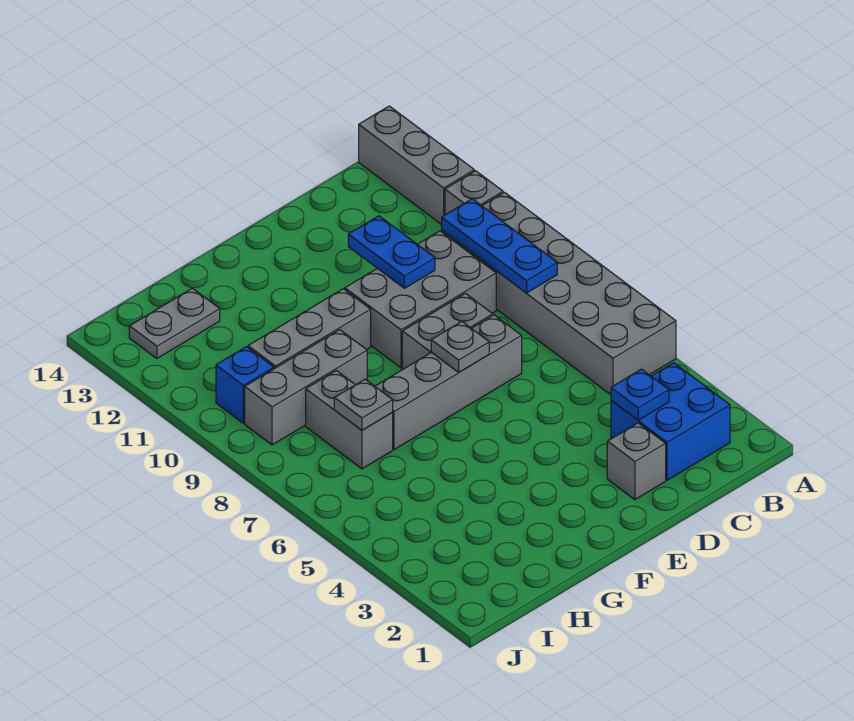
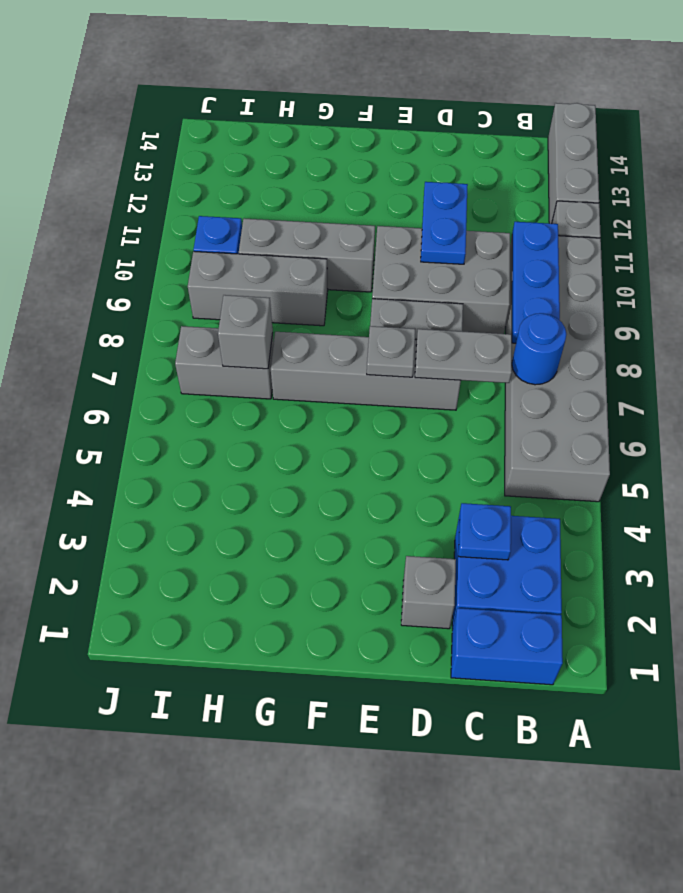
none -> blue 1x2 brick [451,608,563,685]
none -> blue 1x1 round brick [512,313,566,385]
grey 1x2 brick [306,371,393,469] -> grey 1x2 brick turned to [175,326,274,399]
grey 1x1 plate [334,379,393,430] -> grey 1x1 brick [218,295,273,369]
grey 1x2 plate [129,288,220,359] -> grey 1x2 plate moved to [415,329,512,383]

